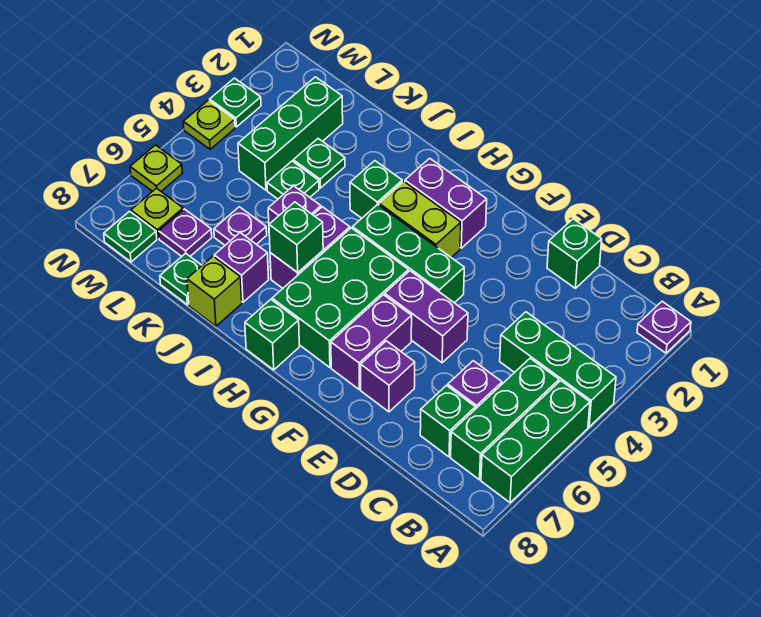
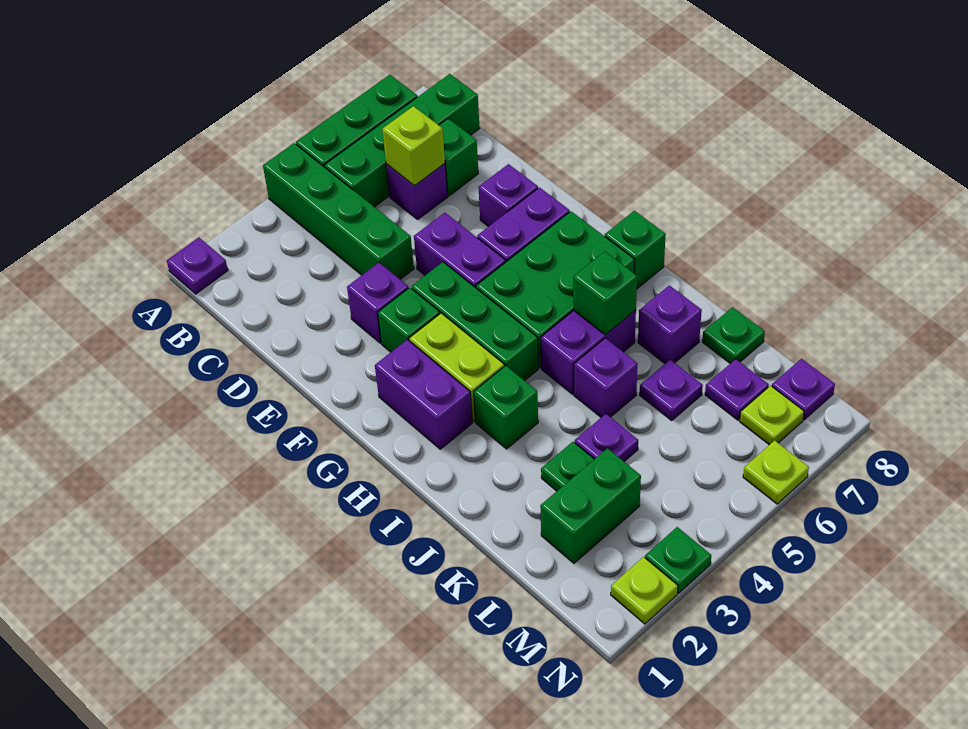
green 1x3 brick [500,312,616,427] -> green 1x4 brick [263,143,414,279]
green 1x3 brick [451,358,559,480] -> green 1x4 brick [325,74,480,207]
green 1x1 brick [547,219,602,288] -> green 1x1 brick moved to [378,288,440,352]
none -> purple 1x1 brick [347,263,408,343]
lime 1x1 brick [187,256,242,326] -> lime 1x1 brick moved to [382,106,445,186]
green 1x1 plate [267,161,319,199] -> purple 1x1 plate [575,414,638,461]
green 1x3 brick [238,77,343,190] -> green 1x2 brick [540,448,641,563]
green 1x1 plate [104,211,157,262] -> purple 1x1 plate [772,359,835,420]
lime 1x1 plate [183,100,235,149] -> lime 1x1 plate moved to [611,557,678,624]

